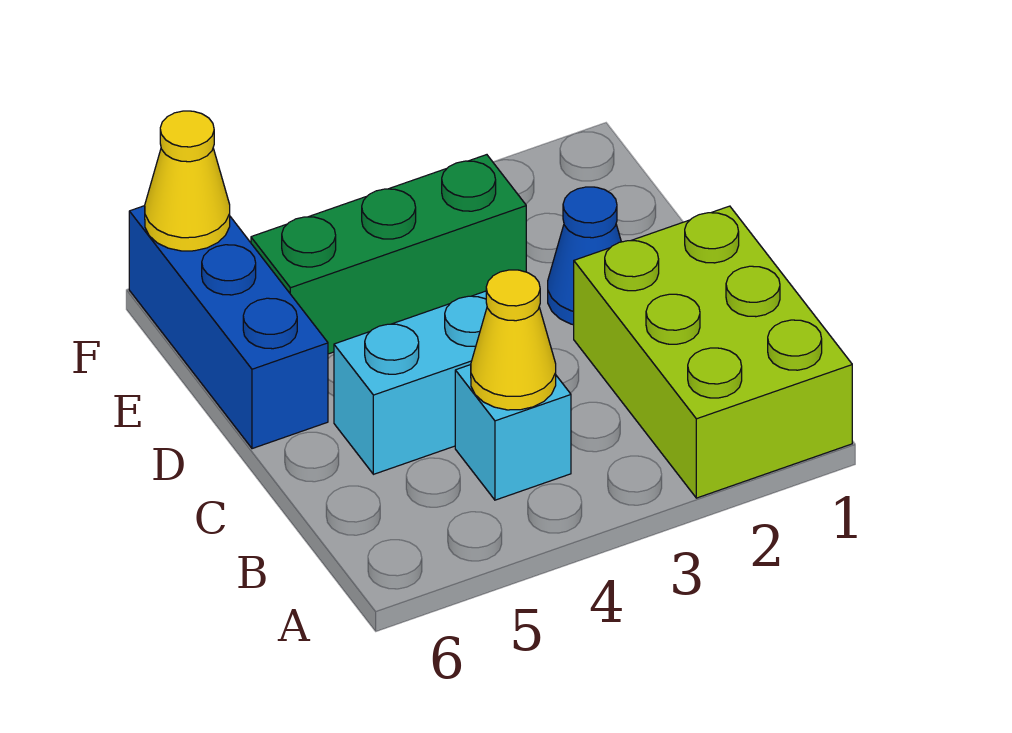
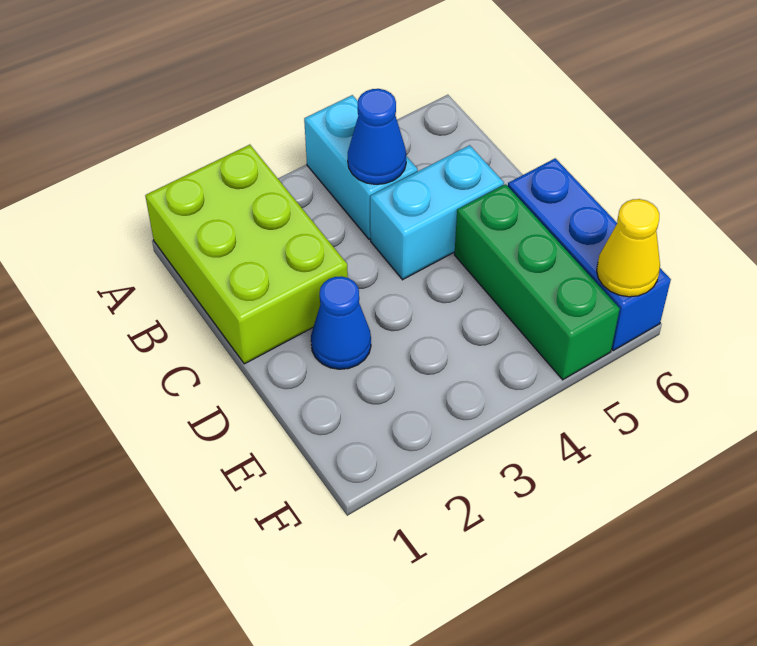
cyan 1x1 brick [455,365,571,500] -> cyan 1x2 brick [304,95,418,239]
yellow 1x1 cone [471,270,556,410] -> blue 1x1 cone [348,89,406,184]
green 1x3 brick [251,155,526,354] -> green 1x3 brick turned to [454,184,620,380]

